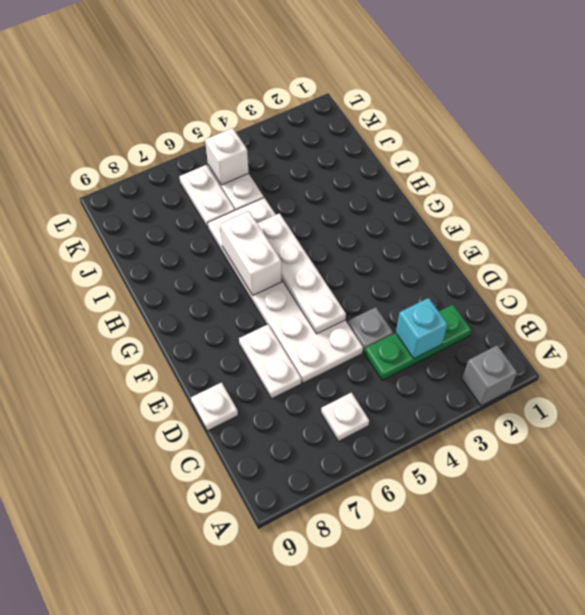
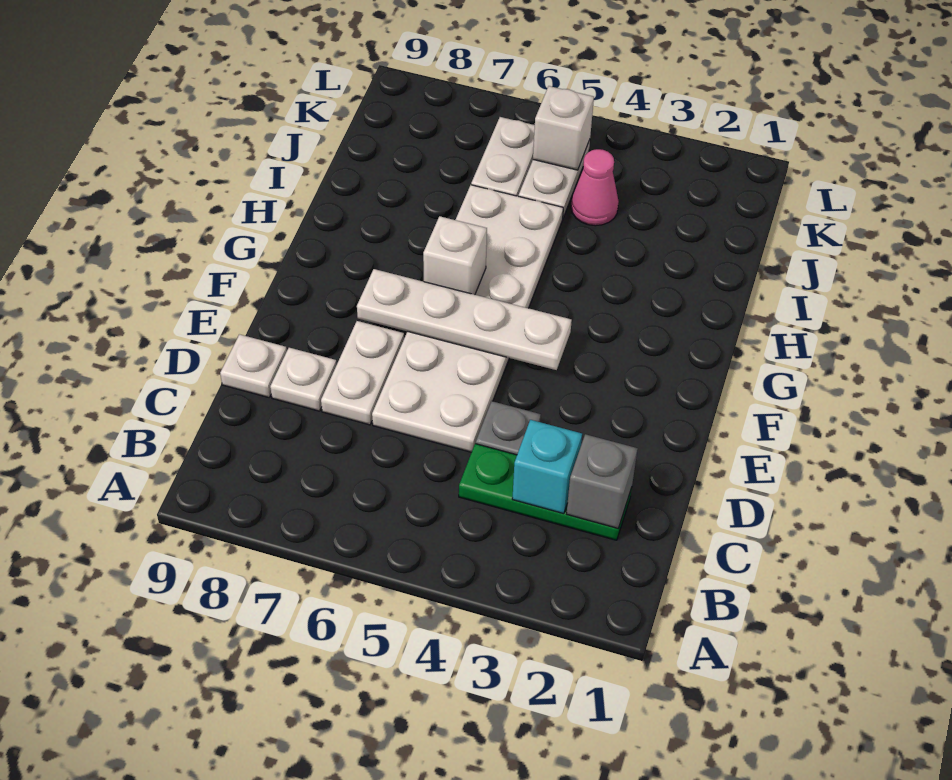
grey 1x1 brick [462,345,517,406] -> grey 1x1 brick moved to [567,434,638,528]
white 1x1 plate [321,393,369,441] -> white 1x1 plate moved to [270,348,337,411]
white 1x4 plate [257,213,346,334] -> white 1x4 plate turned to [357,269,572,370]
white 1x2 brick [220,211,282,295] -> white 1x1 brick [423,216,487,295]
none -> pink 1x1 cone [571,149,619,226]

